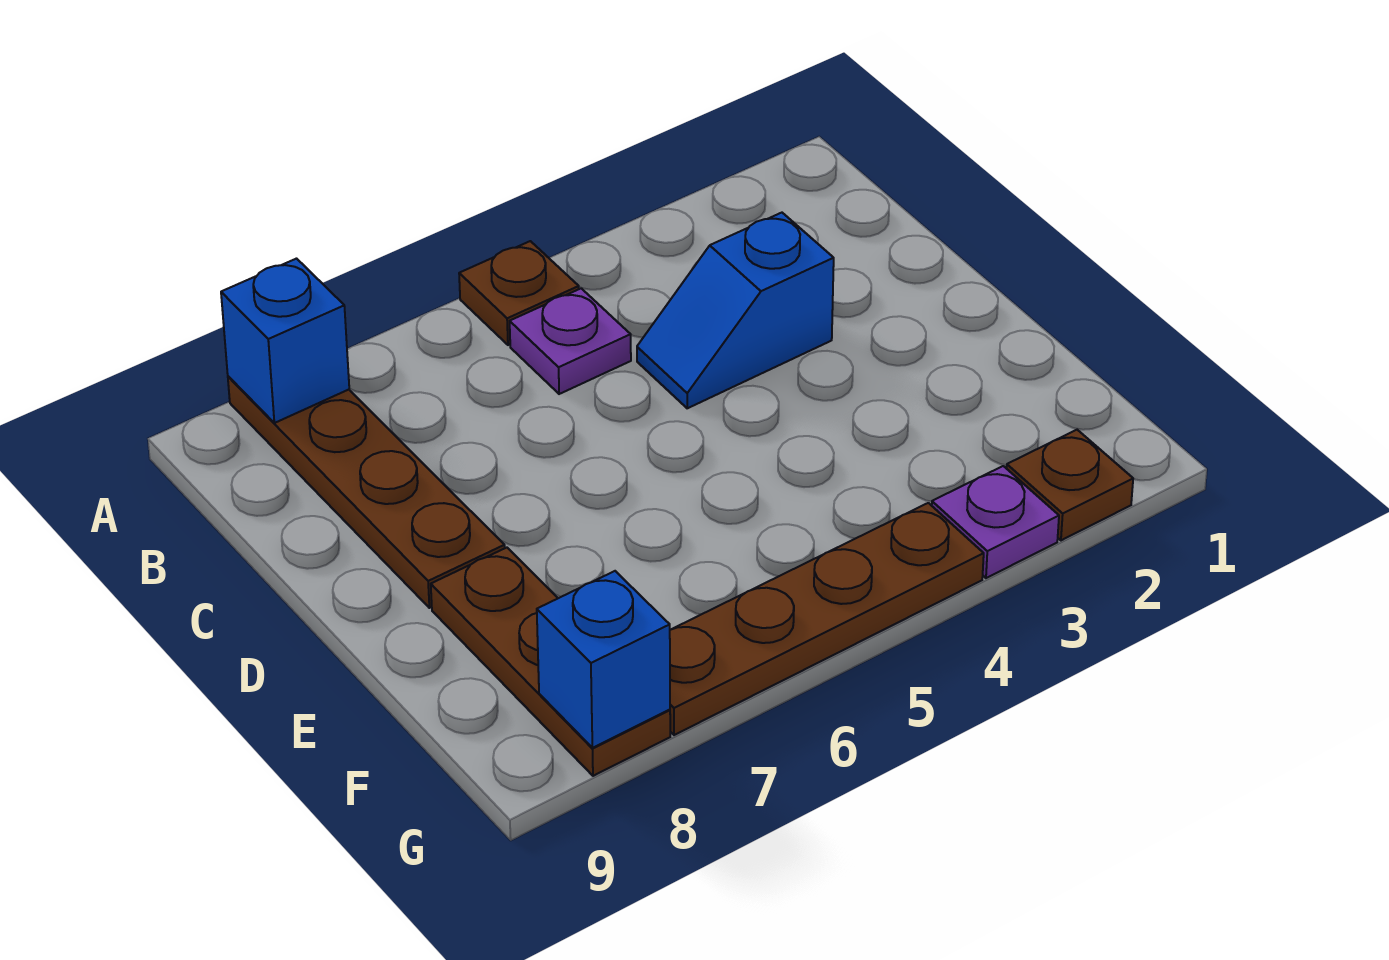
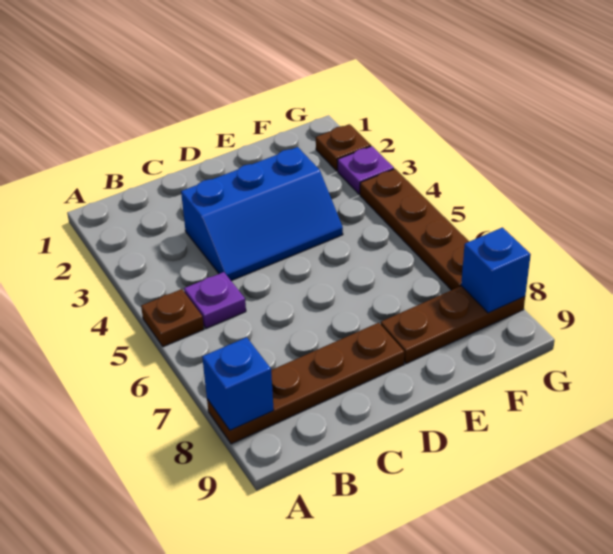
blue 1x2 slope [637,213,834,408] -> blue 2x3 slope [181,147,343,281]

